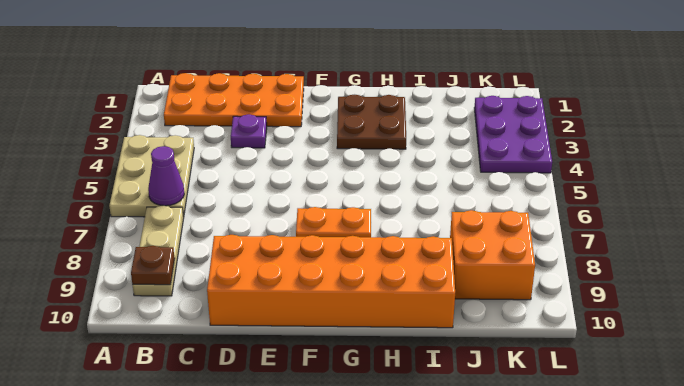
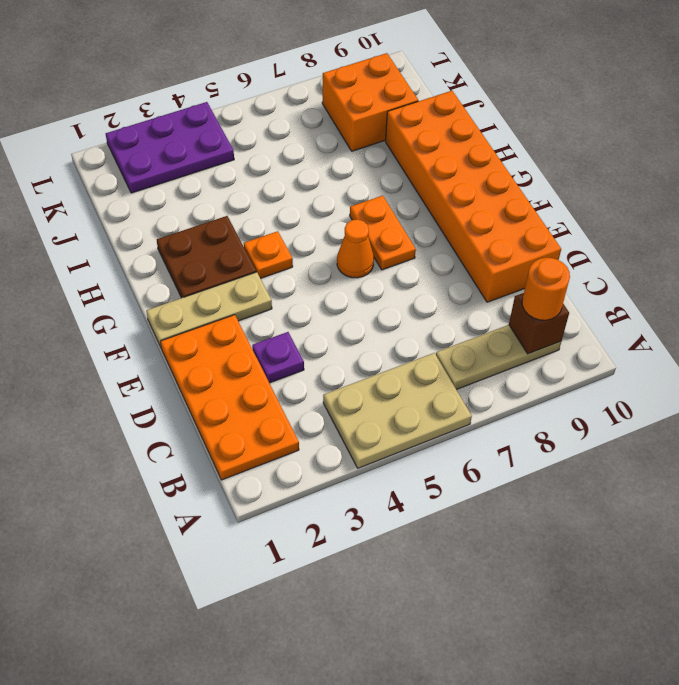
purple 1x1 cone [148,146,184,206] -> none
brown 1x1 plate [131,246,175,285] -> brown 1x1 brick [509,293,569,354]
none -> orange 1x1 round brick [522,258,570,320]
none -> tan 1x3 plate [146,272,272,347]
none -> orange 1x1 cone [337,219,374,278]
none -> orange 1x1 plate [244,231,293,278]

